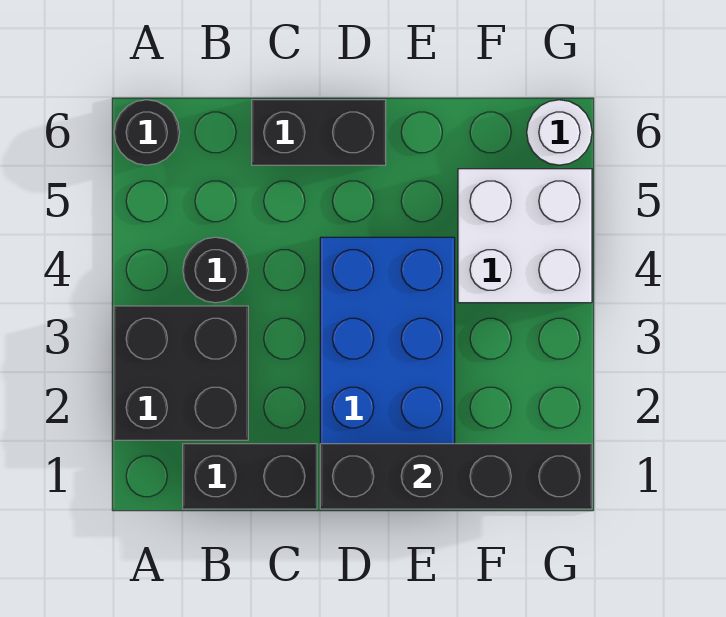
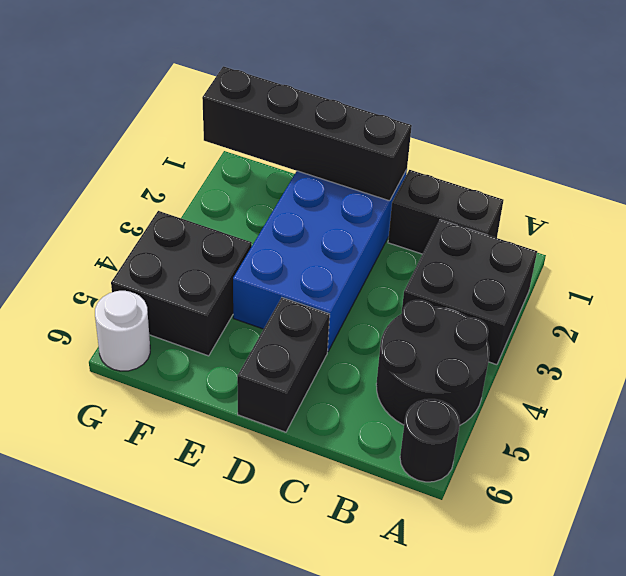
black 1x1 round brick [183,237,248,303] -> black 2x2 round brick [376,300,489,425]
black 1x2 brick [252,100,386,165] -> black 1x2 brick turned to [237,298,330,432]
white 2x2 brick [458,169,592,303] -> black 2x2 brick [111,211,252,356]

